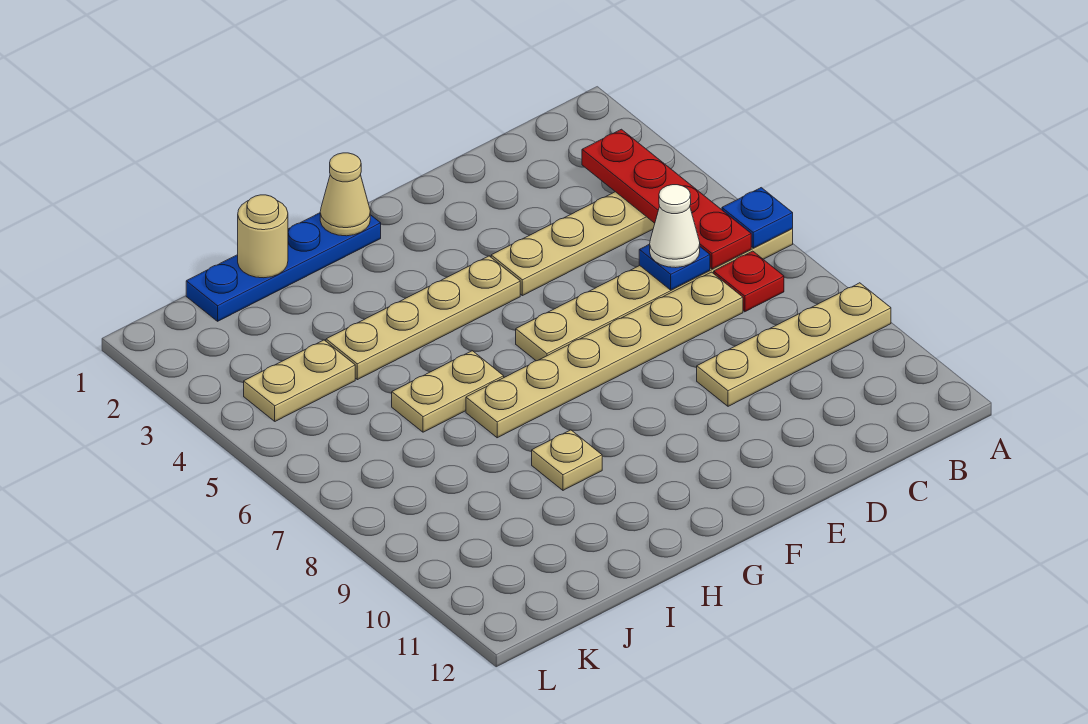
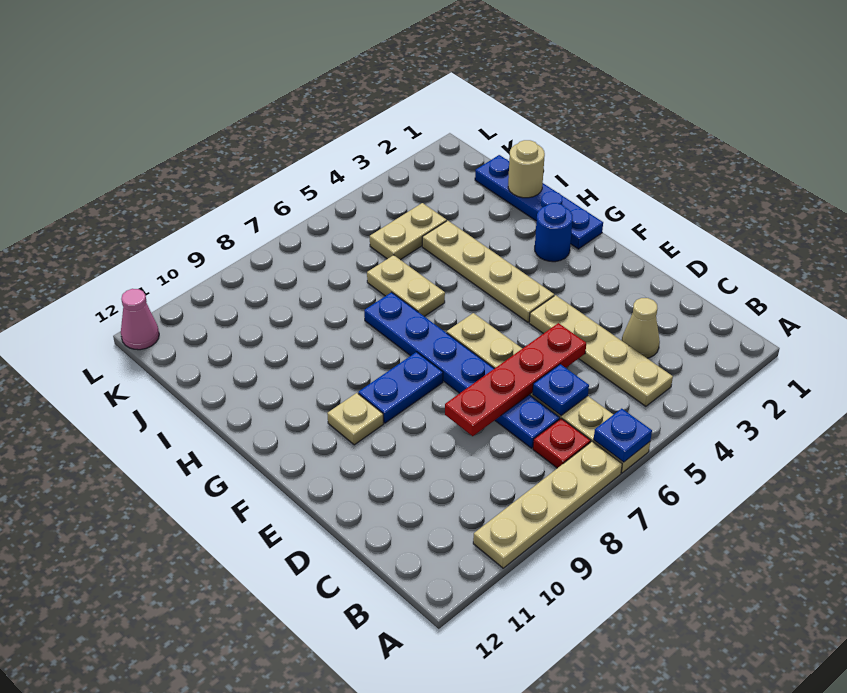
tan 1x4 plate [697,283,891,406] -> tan 1x4 plate turned to [473,442,622,568]
red 1x4 plate [582,129,751,269] -> red 1x4 plate moved to [445,323,586,436]
white 1x1 cone [650,185,700,268] -> none
tan 1x6 plate [466,272,743,438] -> blue 1x6 plate [364,292,560,448]
none -> blue 1x2 plate [358,352,443,423]
tan 1x1 cone [320,153,370,236] -> tan 1x1 cone moved to [622,298,660,358]
none -> blue 1x1 round brick [535,203,573,262]
tan 1x1 plate [532,430,602,490] -> tan 1x1 plate moved to [327,393,384,445]
tan 1x2 plate [244,340,355,421] -> tan 1x2 plate turned to [370,203,447,260]
none -> pink 1x1 cone [121,289,159,350]

